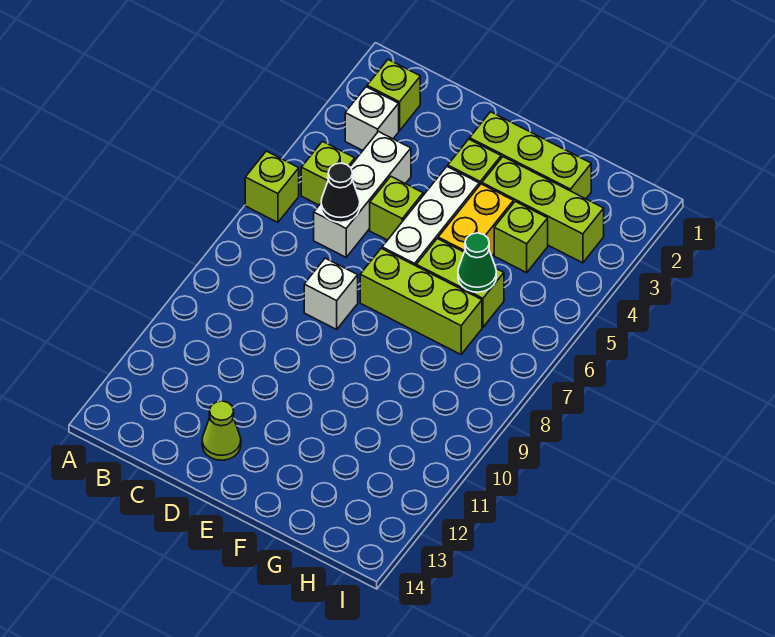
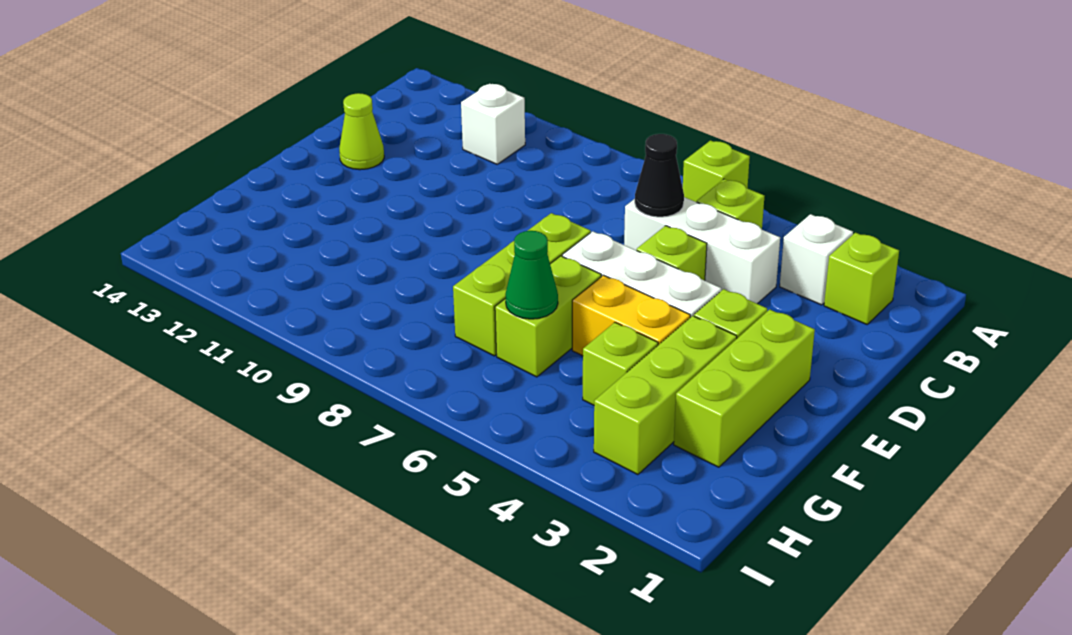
white 1x1 brick [304,258,358,329] -> white 1x1 brick moved to [461,84,525,164]

